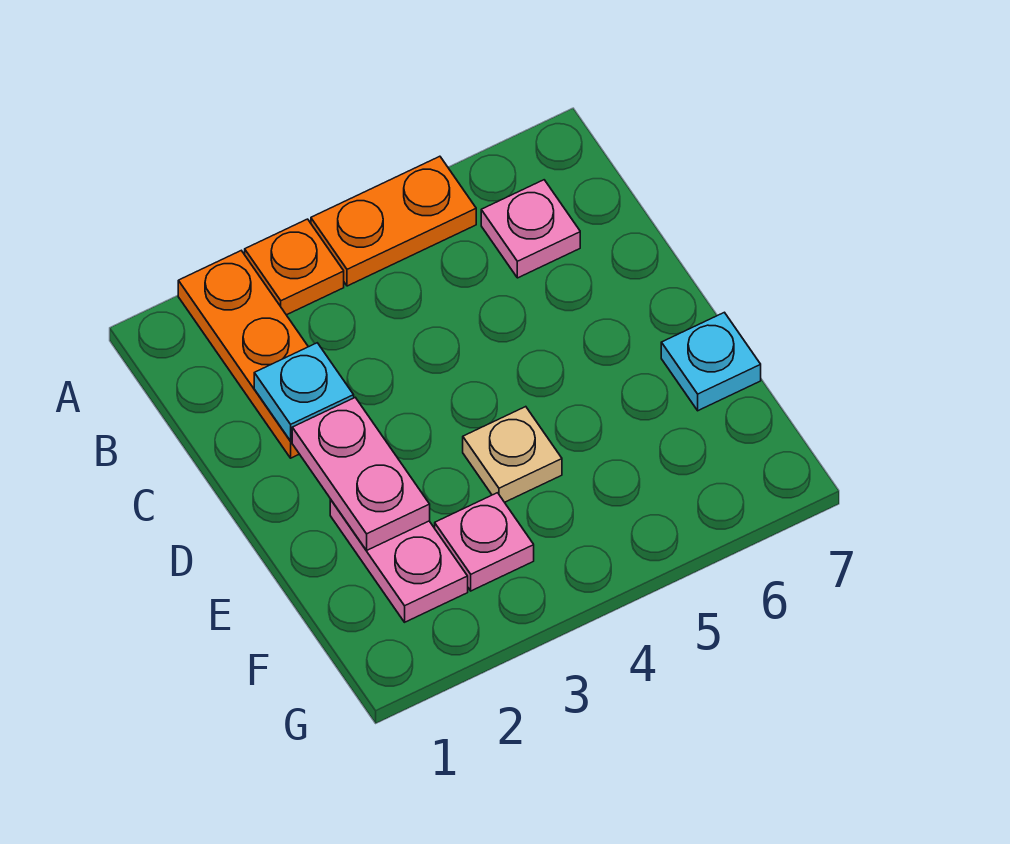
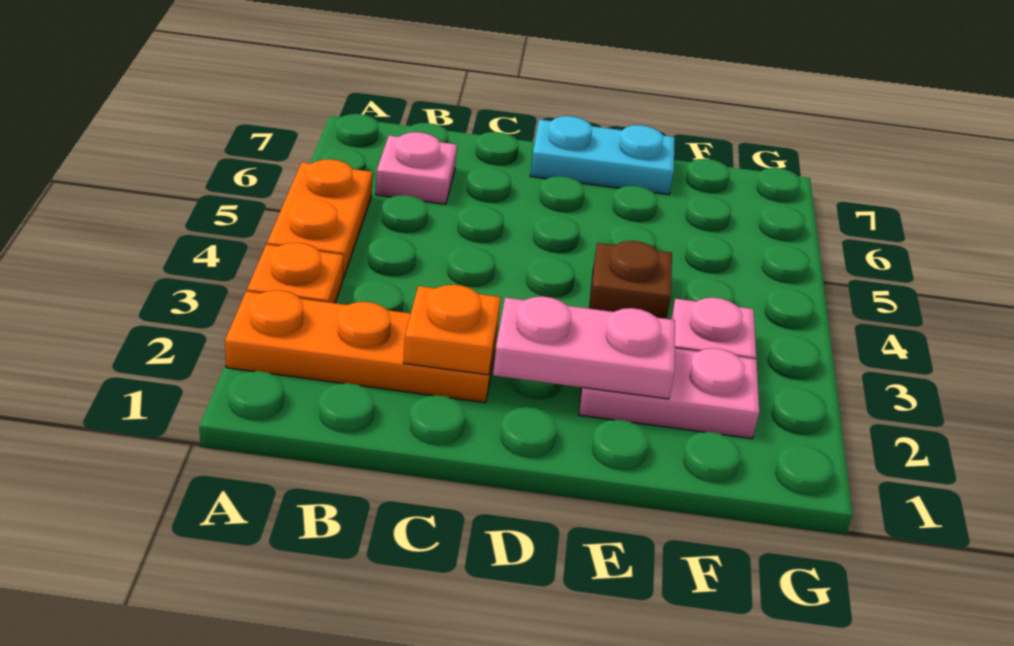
cyan 1x1 plate [254,343,354,441] -> orange 1x1 plate [403,285,501,375]
tan 1x1 plate [463,407,562,502] -> brown 1x1 plate [589,241,672,319]
cyan 1x1 plate [661,312,761,411] -> cyan 1x2 plate [530,116,675,194]

